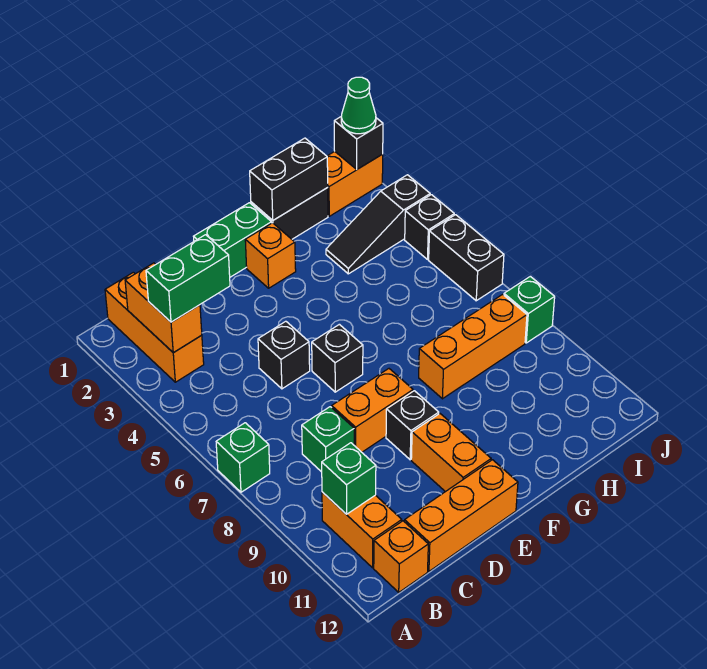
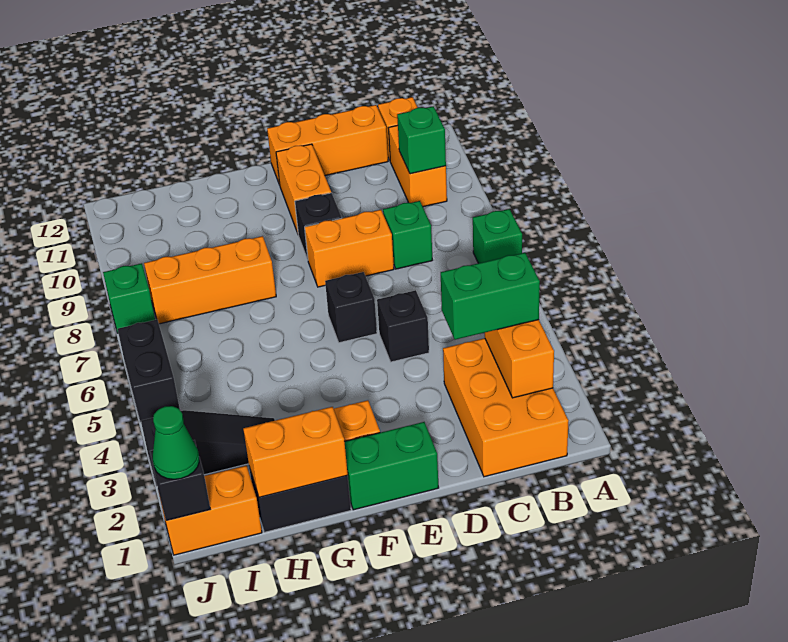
orange 1x3 brick [105,272,204,382] -> orange 2x3 brick [443,338,568,477]
black 1x2 brick [250,138,328,220] -> orange 1x2 brick [243,407,348,497]
black 1x1 brick [405,195,454,260] -> none

